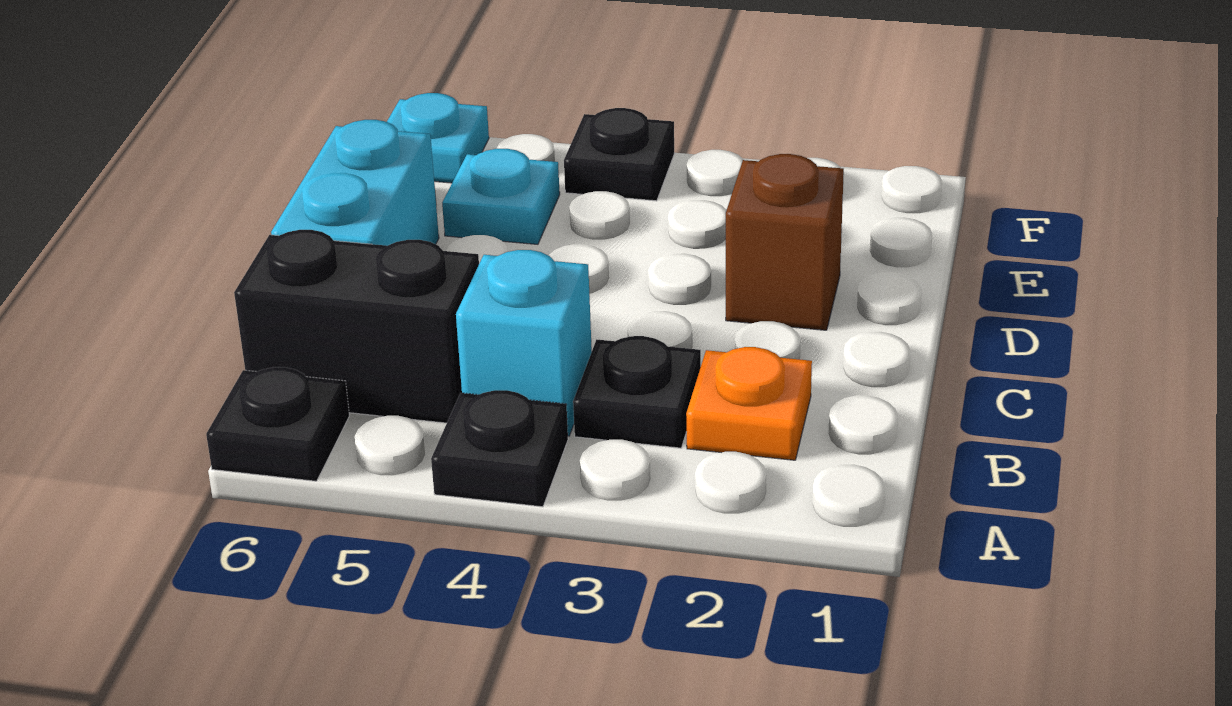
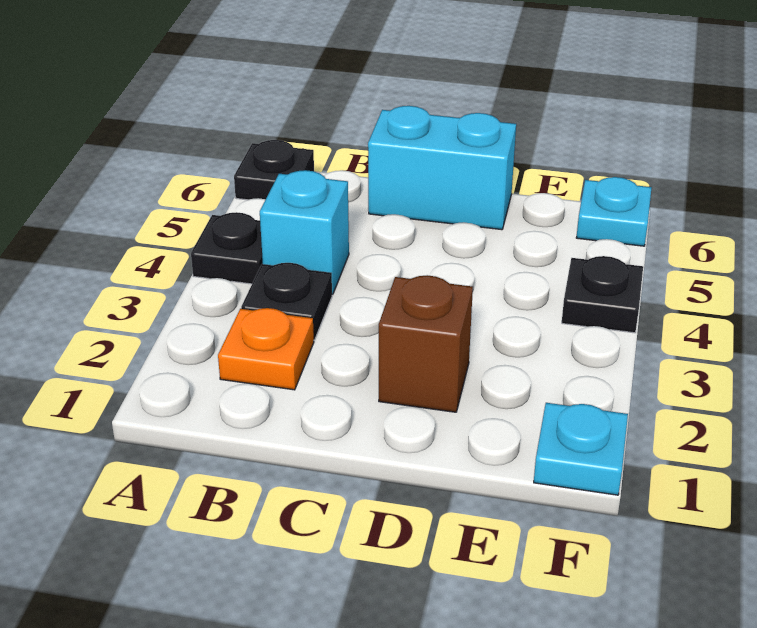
black 1x2 brick [234,230,479,423] -> none
cyan 1x1 plate [442,149,560,244] -> cyan 1x1 plate moved to [534,403,628,495]

